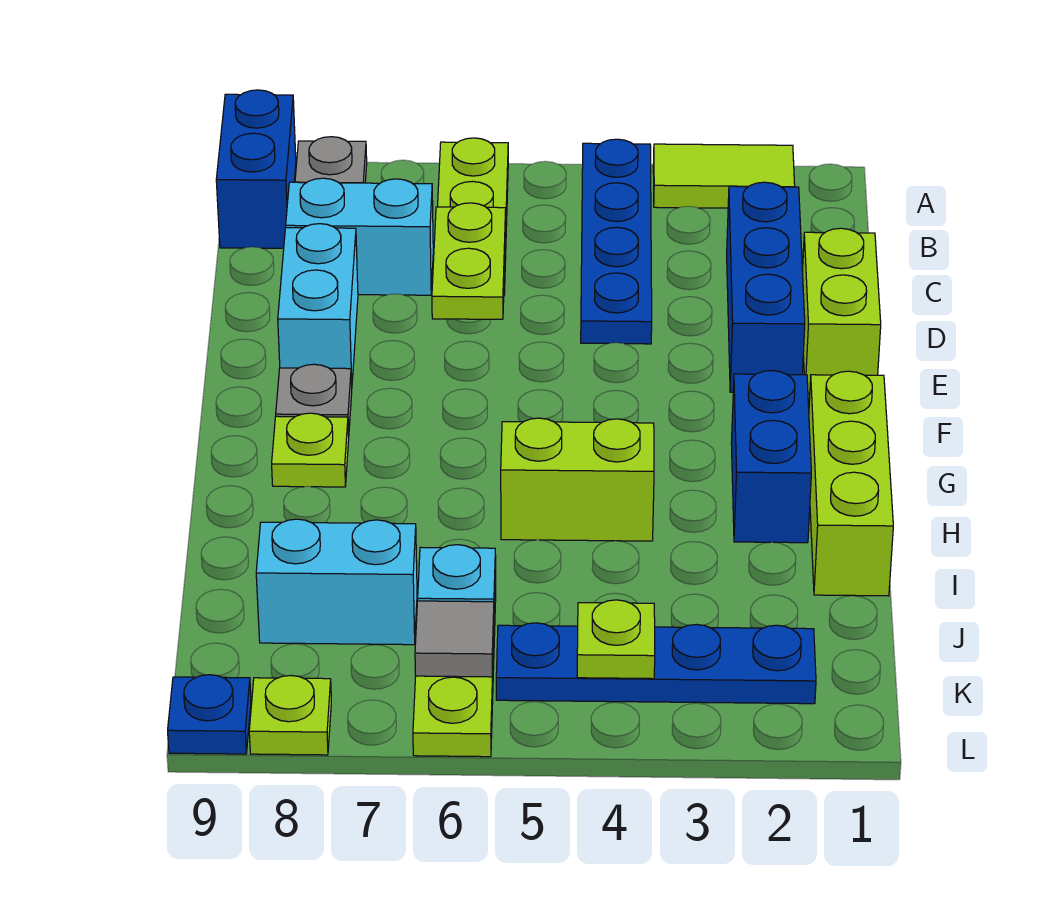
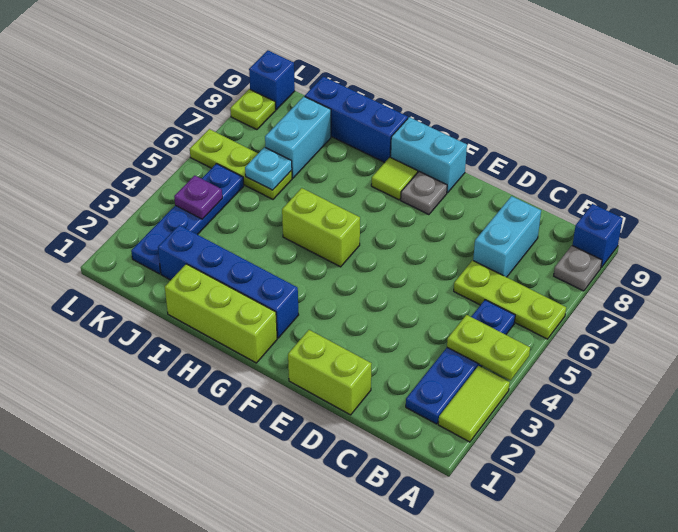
blue 1x4 plate [581,139,652,344] -> blue 1x4 plate turned to [406,300,515,424]
blue 1x2 brick [216,90,296,248] -> blue 1x1 brick [572,204,623,267]
blue 1x3 brick [727,182,805,392] -> blue 1x3 brick moved to [305,77,408,162]
lime 1x2 plate [432,203,506,319] -> lime 1x2 plate moved to [447,315,530,380]
cyan 1x2 brick [278,224,358,381] -> cyan 1x2 brick moved to [391,117,467,193]
blue 1x2 brick [731,371,811,543] -> blue 1x4 brick [158,225,299,338]
lime 1x1 plate [272,413,349,487] -> lime 1x1 tile [371,157,418,200]
lime 1x2 brick [501,418,654,541] -> lime 1x2 brick turned to [282,188,360,267]
lime 1x1 plate [577,600,655,679] -> purple 1x1 plate [174,175,222,219]
grey 1x1 tile [415,601,494,677] -> none
blue 1x1 plate [168,675,251,754] -> blue 1x1 brick [249,50,295,110]

